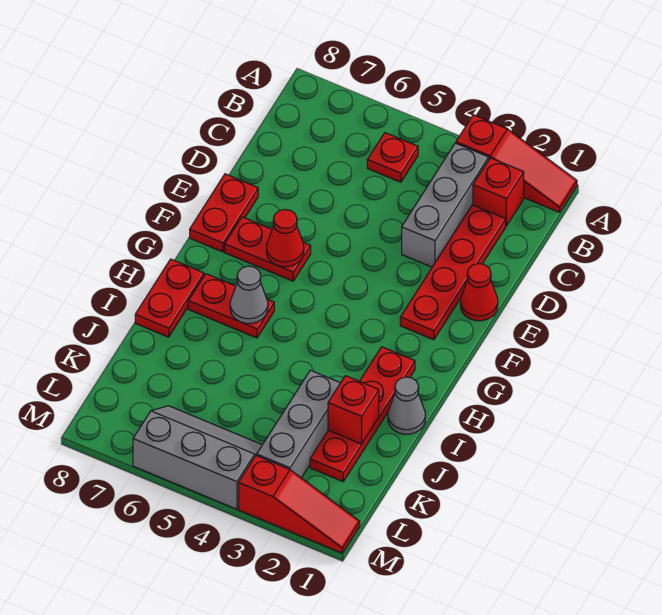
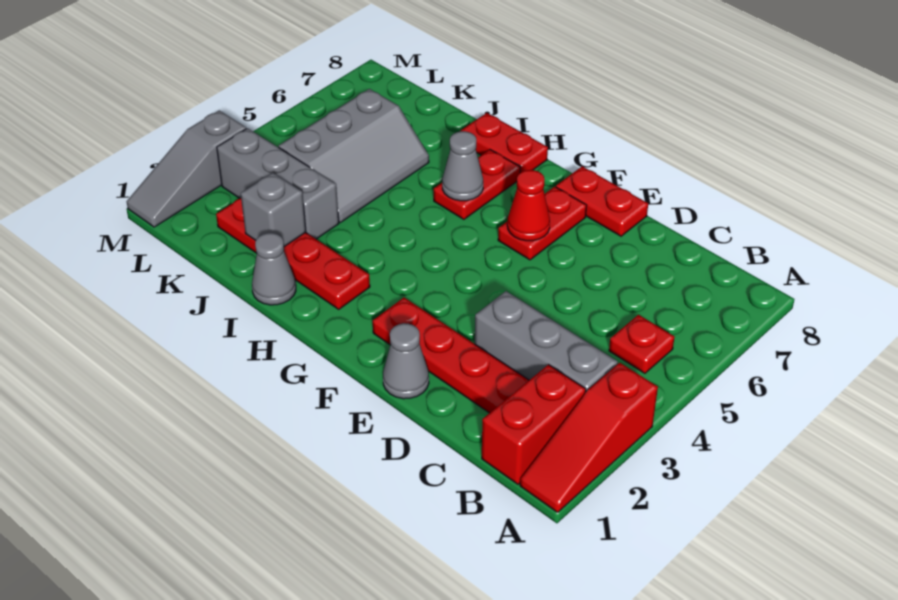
red 1x1 brick [473,158,524,226] -> red 1x2 brick [482,365,586,484]
red 1x1 cone [461,263,498,321] -> grey 1x1 cone [383,323,429,399]
red 1x1 brick [328,376,379,444] -> grey 1x1 brick [241,173,306,247]
grey 2x3 slope [133,406,262,509] -> grey 2x3 slope moved to [279,89,429,222]
red 1x3 slope [239,456,360,553] -> grey 1x3 slope [127,110,246,227]

